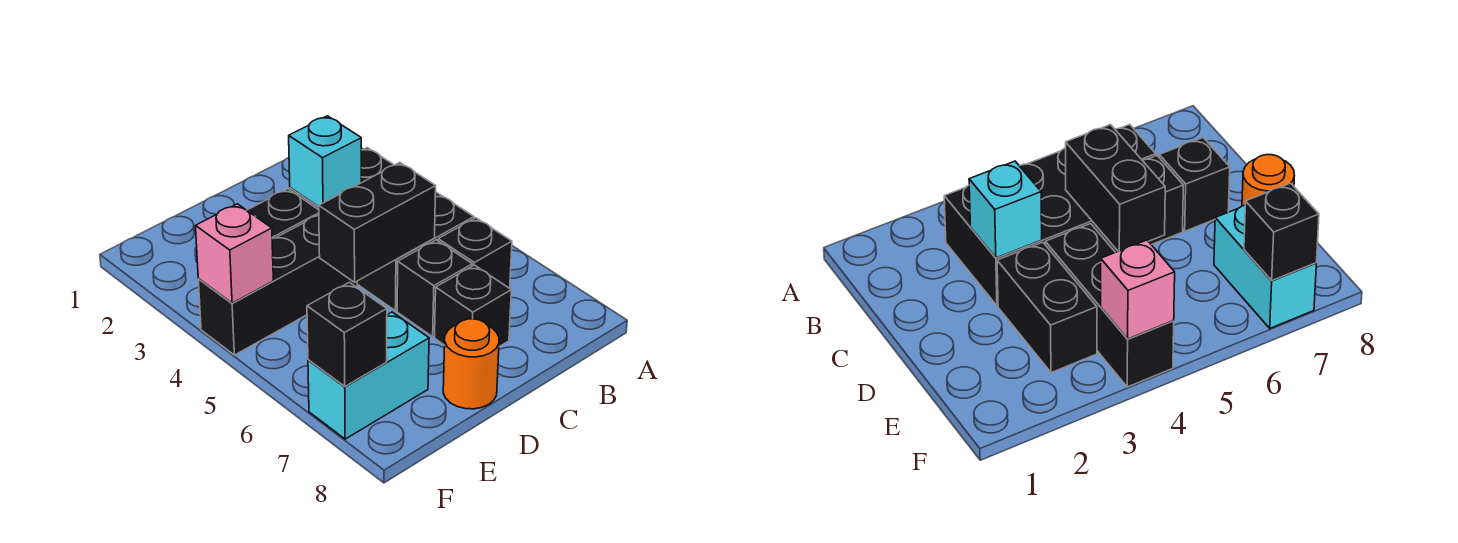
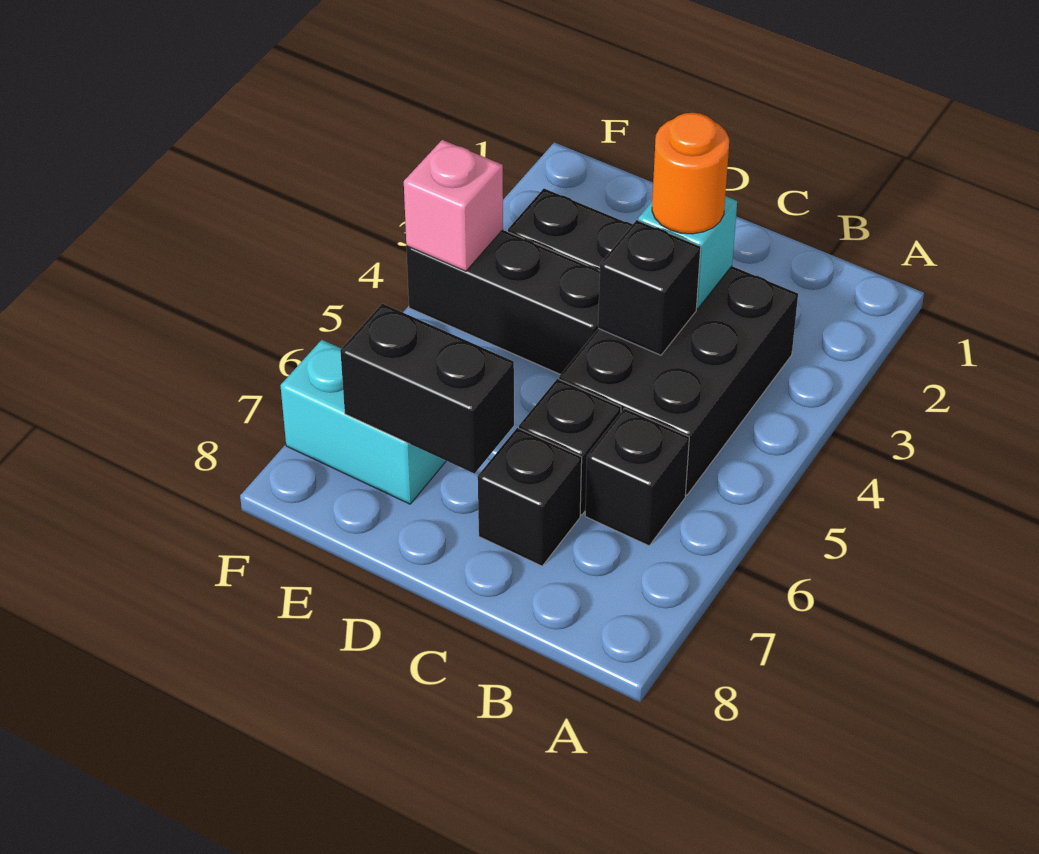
black 1x2 brick [319,163,436,282] -> black 1x2 brick moved to [340,304,514,473]
orange 1x1 round brick [443,319,499,409] -> orange 1x1 round brick moved to [652,113,729,234]
black 1x1 brick [307,282,387,386] -> black 1x1 brick moved to [598,220,701,355]

